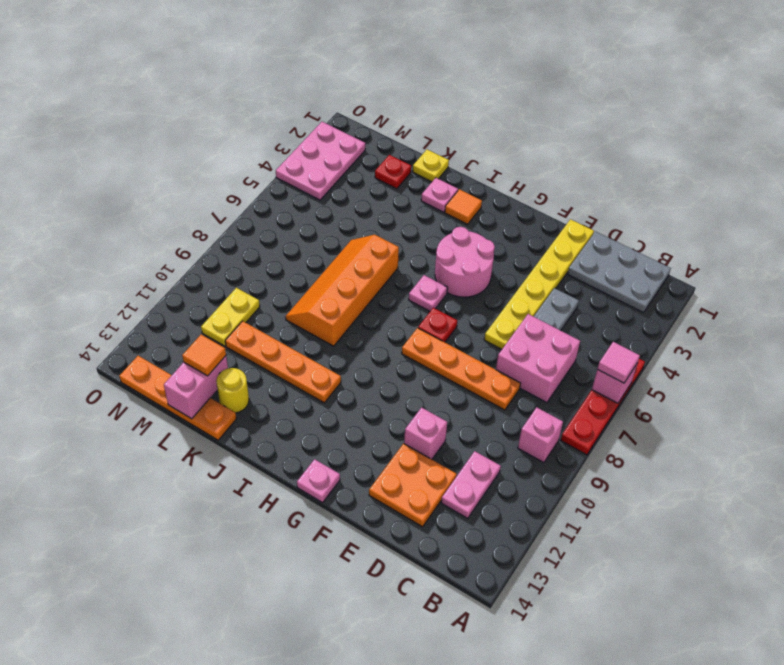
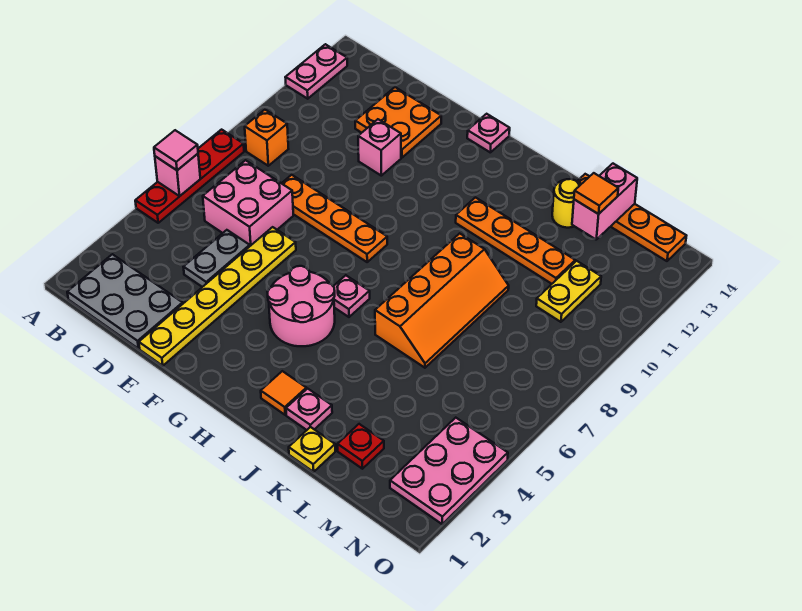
pink 1x1 brick [518,407,563,463] -> orange 1x1 brick [245,110,288,166]
pink 1x2 plate [441,451,501,518] -> pink 1x2 plate moved to [285,44,347,99]
red 1x1 plate [418,308,457,342] -> none

